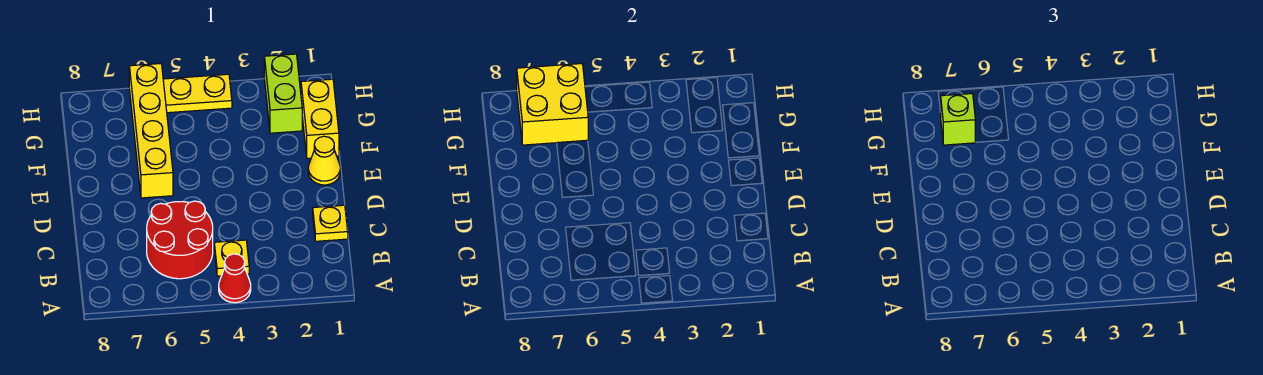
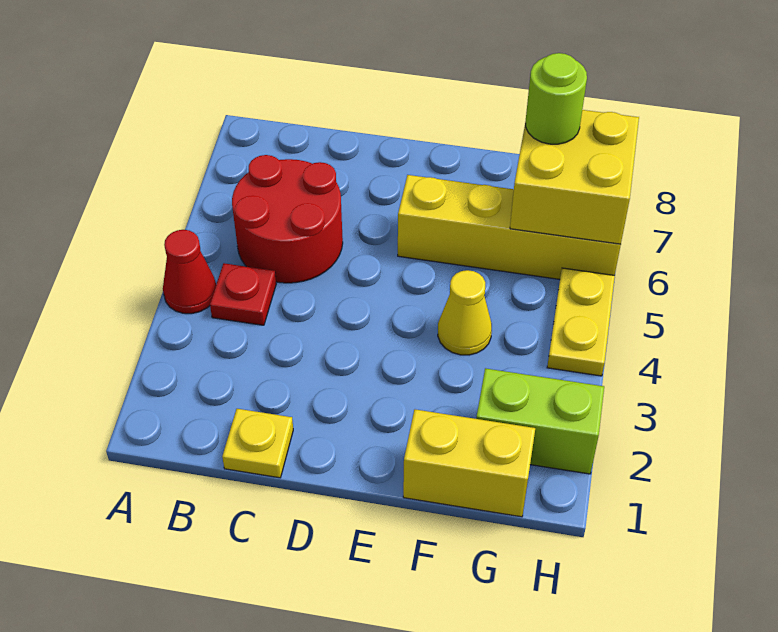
yellow 1x1 plate [214,240,249,276] -> red 1x1 plate [210,263,276,325]
yellow 1x1 cone [308,136,340,185] -> yellow 1x1 cone moved to [438,270,492,355]
lime 1x1 brick [941,94,975,145] -> lime 1x1 round brick [526,53,587,144]

